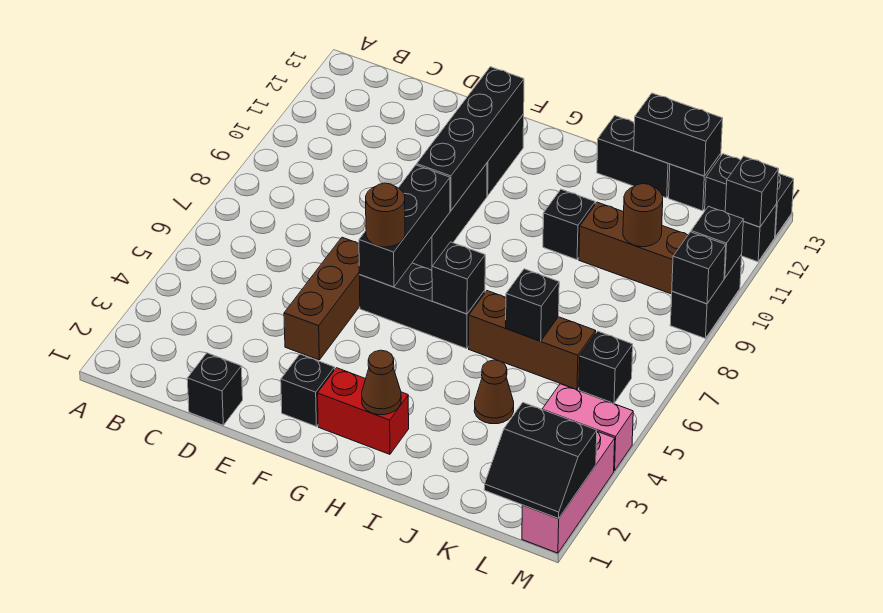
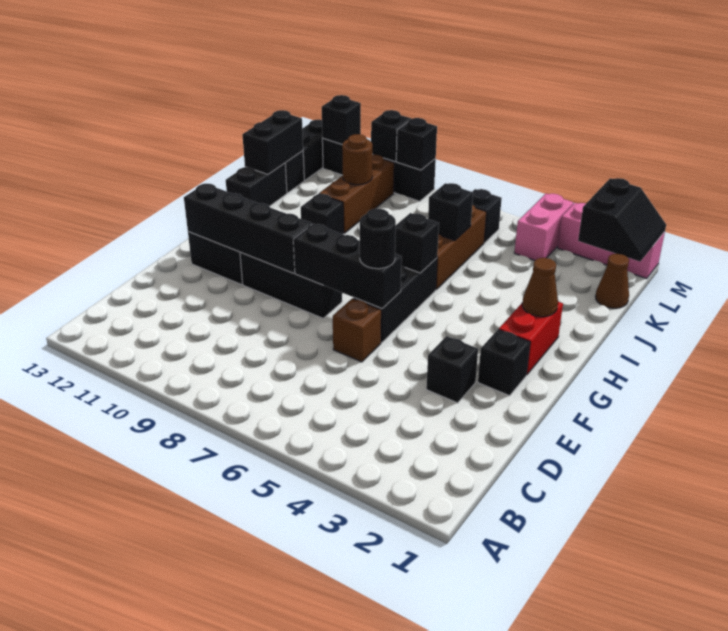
black 1x1 brick [187,353,243,425] -> black 1x1 brick moved to [426,336,478,403]
brown 1x3 brick [284,237,360,360] -> brown 1x1 brick [333,298,381,362]
brown 1x1 round brick [366,183,405,247] -> black 1x1 round brick [360,209,396,269]
brown 1x1 cone [474,360,514,424] -> brown 1x1 cone moved to [595,254,629,308]

